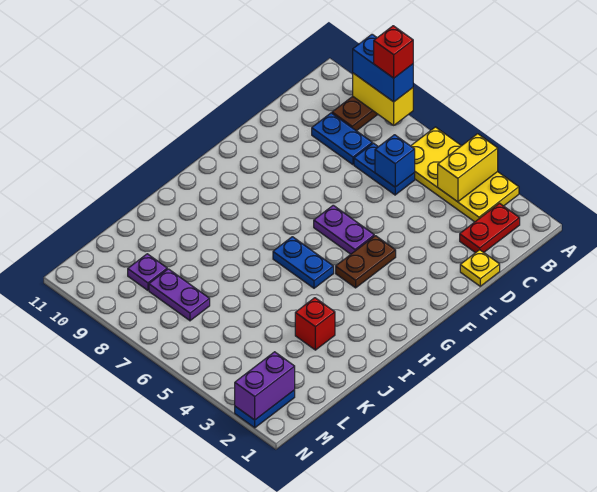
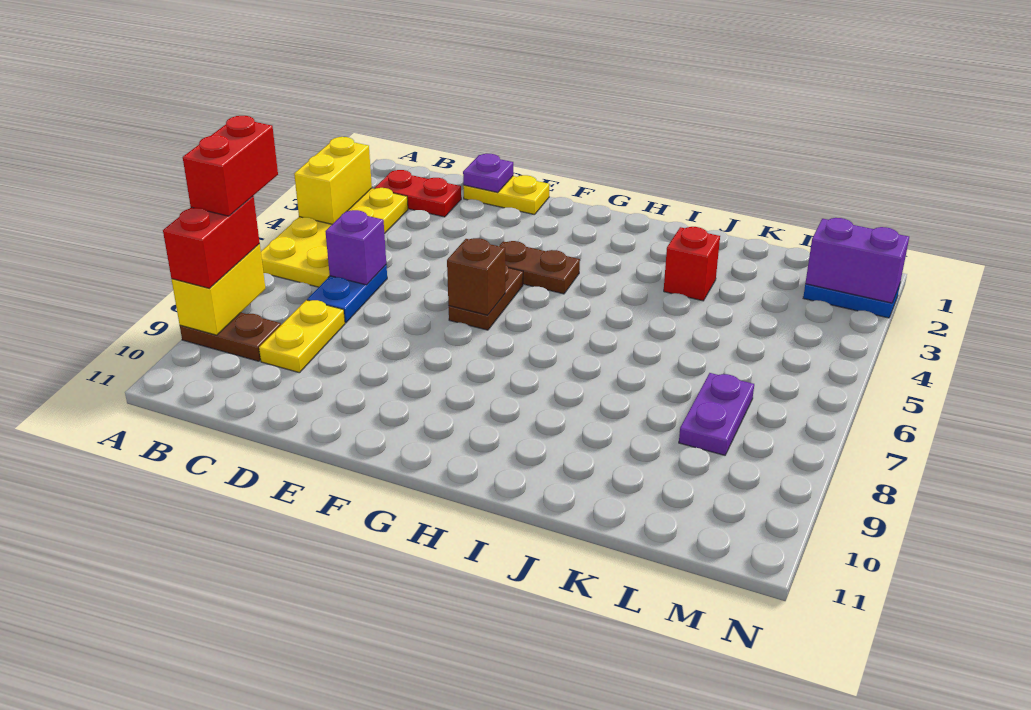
yellow 1x2 brick [438,134,498,202] -> yellow 1x2 brick turned to [294,137,372,224]
blue 1x2 brick [353,34,413,102] -> red 1x2 brick [163,196,260,288]
red 1x1 brick [374,26,413,78] -> red 1x2 brick [183,116,278,216]
blue 1x1 brick [375,135,415,187] -> purple 1x1 brick [325,210,386,285]
blue 1x2 plate [312,113,372,165] -> yellow 1x2 plate [259,300,345,373]
yellow 1x1 plate [460,250,500,286] -> yellow 1x2 plate [463,175,549,215]
purple 1x2 plate [314,205,374,254] -> brown 1x2 plate [449,265,523,330]
none -> brown 1x1 brick [447,238,505,315]
blue 1x2 plate [273,237,334,288] -> none
purple 1x1 plate [128,254,167,290] -> purple 1x1 plate moved to [463,154,513,193]

